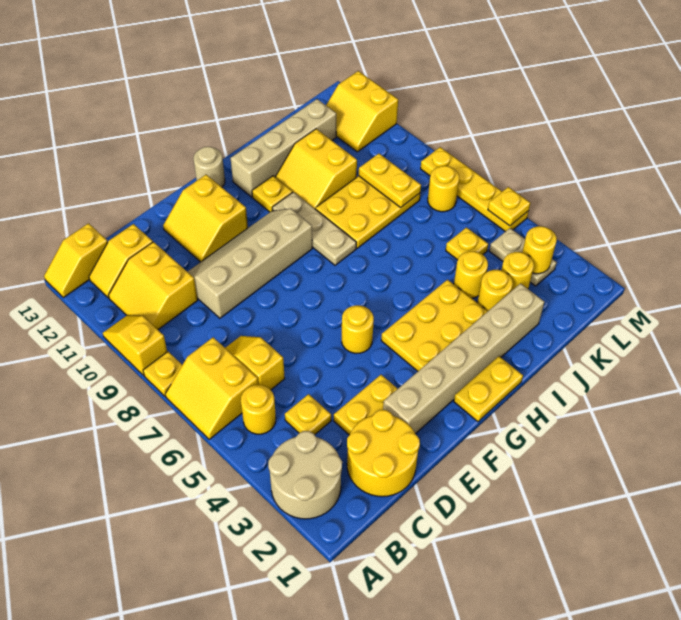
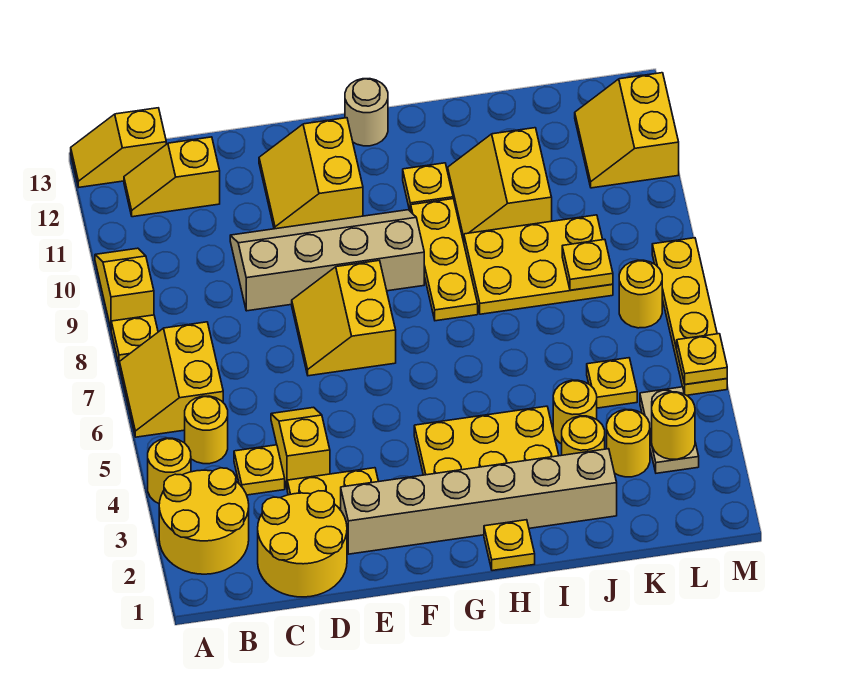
tan 2x2 round brick [268,431,342,519] -> yellow 2x2 round brick [159,468,249,574]
yellow 2x2 slope [109,242,198,330] -> yellow 2x2 slope moved to [292,261,396,376]
yellow 1x2 slope [225,336,285,390] -> yellow 1x2 slope moved to [271,407,330,487]
yellow 1x1 round brick [342,305,374,353] -> yellow 1x1 round brick moved to [148,438,191,504]
yellow 1x2 plate [454,356,523,422] -> yellow 1x1 plate [484,520,535,571]
tan 1x3 plate [272,192,356,265] -> yellow 1x3 plate [410,199,478,321]
tan 1x4 brick [230,99,336,197] -> none
yellow 1x2 plate [359,154,421,207] -> yellow 1x1 plate [562,239,613,290]

